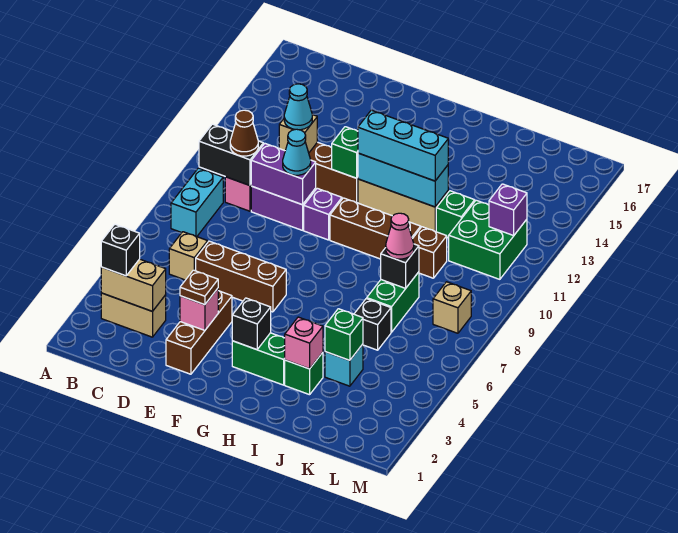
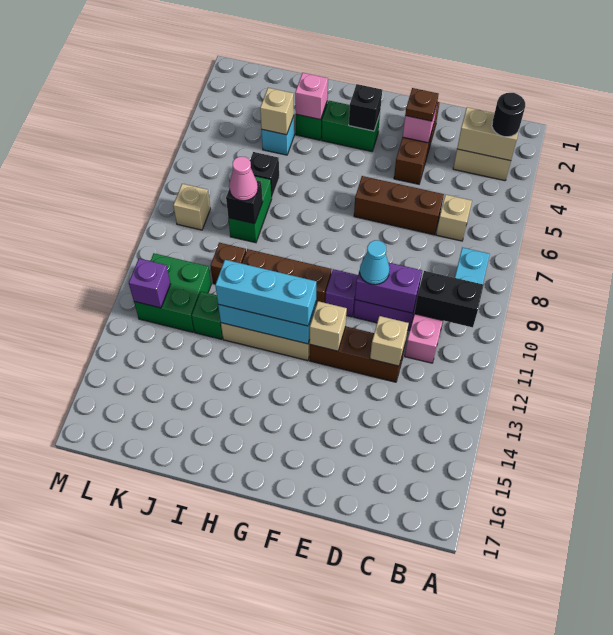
black 1x1 brick [101,224,140,276] -> black 1x1 round brick [492,93,525,137]
brown 1x1 cone [230,110,258,156] -> none
cyan 1x1 cone [284,84,313,130] -> none
green 1x1 brick [331,127,358,178] -> tan 1x1 brick [310,301,347,351]
green 1x1 brick [325,309,363,360] -> tan 1x1 brick [260,88,294,135]

